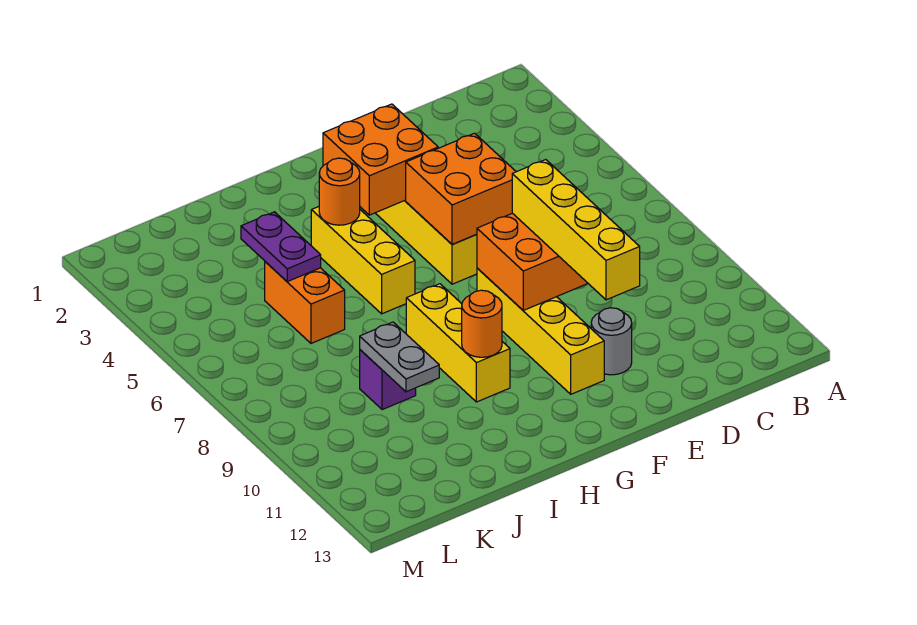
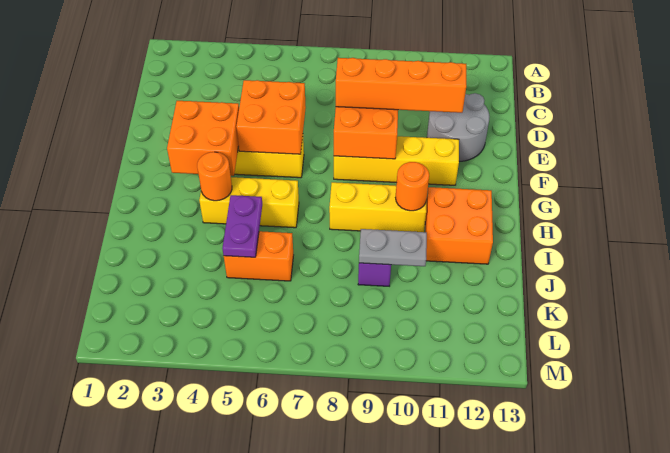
yellow 1x4 brick [512,160,640,300] -> orange 1x4 brick [336,58,466,113]
grey 1x1 round brick [591,308,632,375] -> grey 2x2 round brick [427,93,490,161]
none -> orange 2x2 brick [425,187,493,264]
purple 1x2 plate [241,212,321,282] -> purple 1x2 plate turned to [222,195,262,257]

